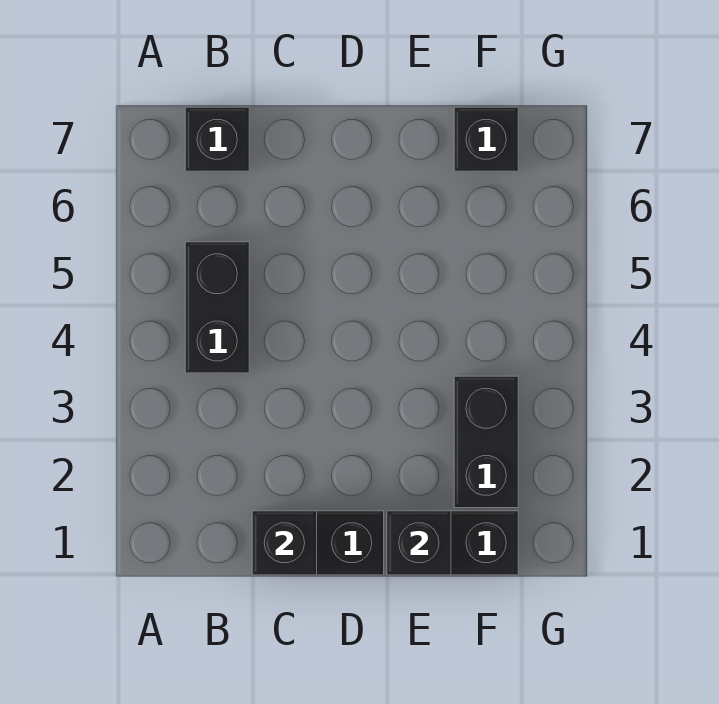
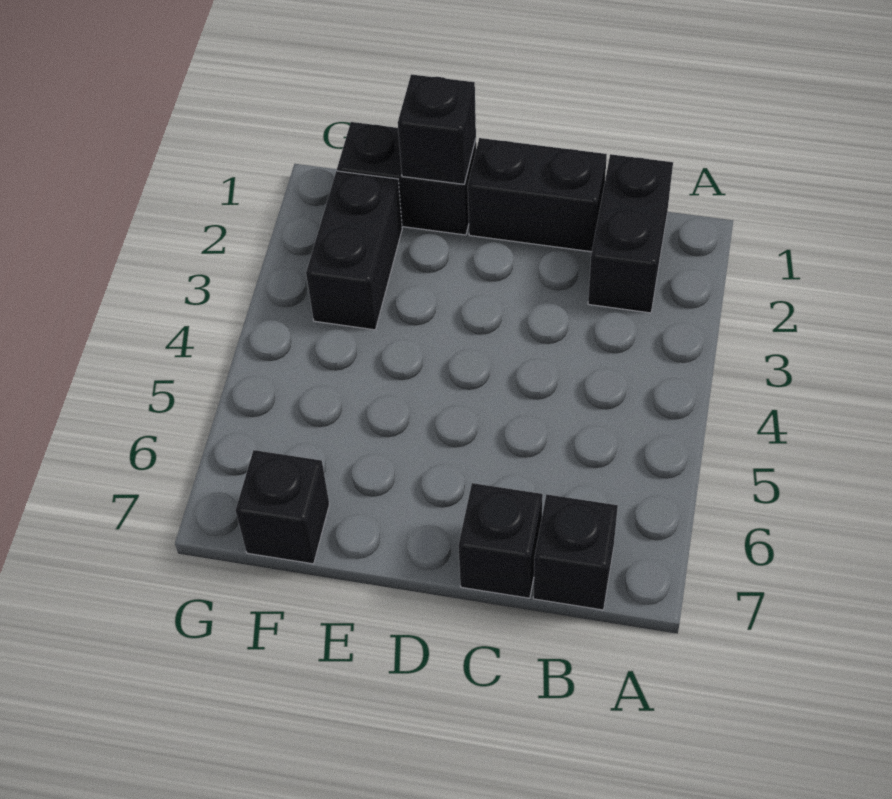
black 1x2 brick [185,242,249,373] -> black 1x2 brick moved to [588,154,673,313]
black 1x1 brick [252,511,317,575] -> black 1x1 brick moved to [458,483,543,598]

